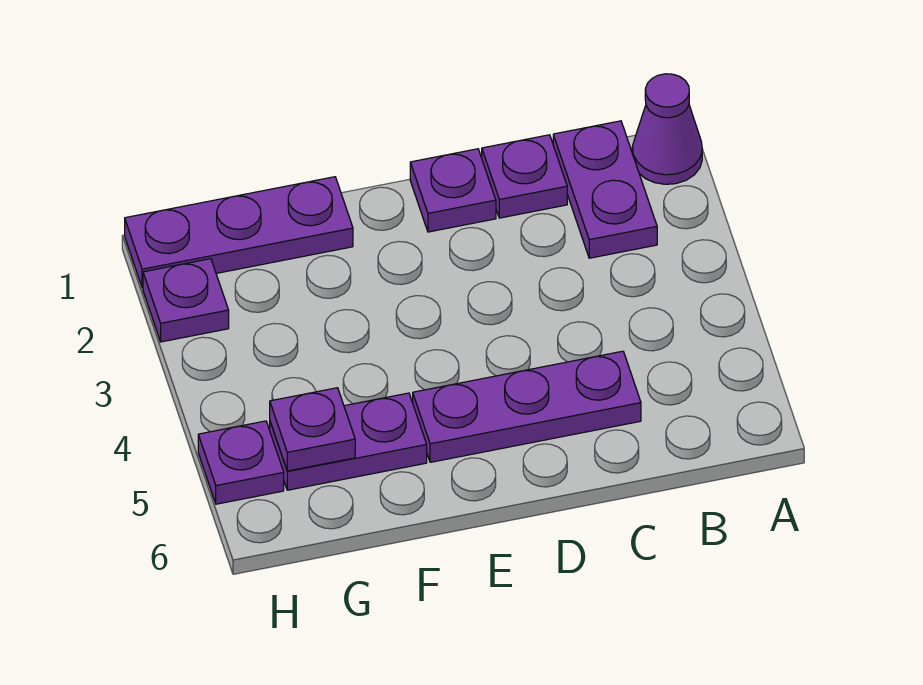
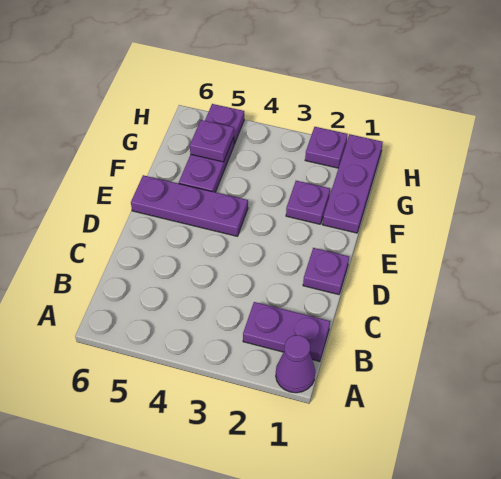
purple 1x1 plate [482,135,567,218] -> purple 1x1 plate moved to [286,181,330,224]
purple 1x3 plate [413,351,641,462] -> purple 1x3 plate turned to [131,175,248,236]

